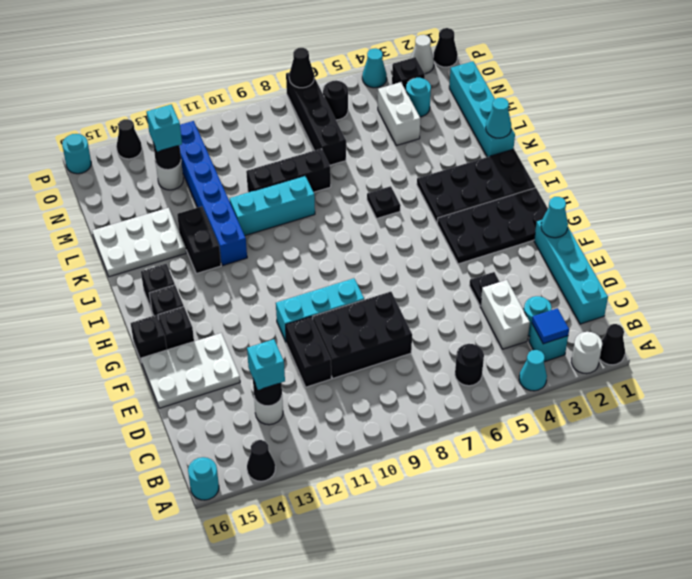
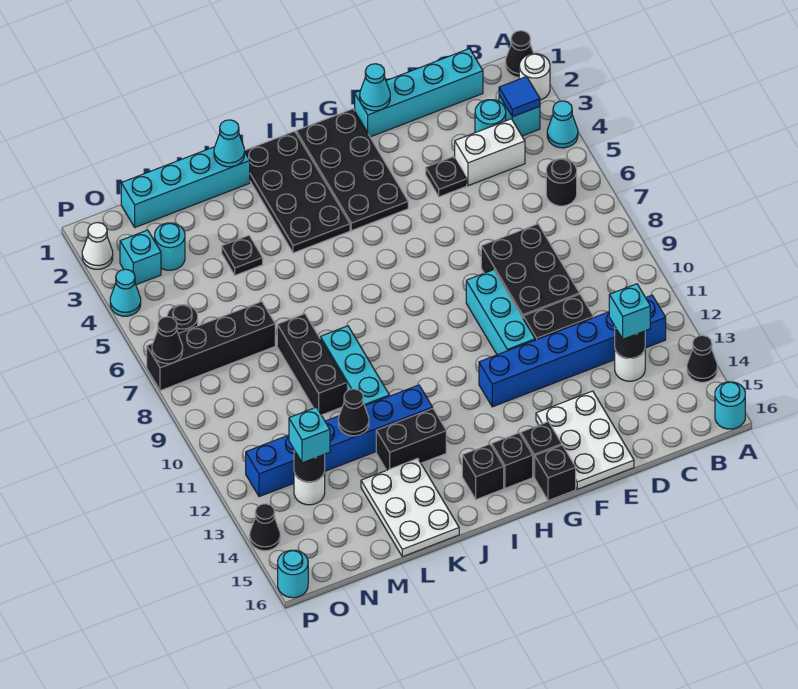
none -> blue 1x6 brick [479,295,666,407]
black 1x1 plate [367,186,401,219] -> black 1x1 plate moved to [222,235,263,275]
white 1x2 brick [378,82,420,146] -> none
black 1x1 brick [392,57,425,90] -> cyan 1x1 brick [120,230,161,285]
black 1x1 cone [433,28,458,67] -> black 1x1 cone moved to [338,389,369,436]

